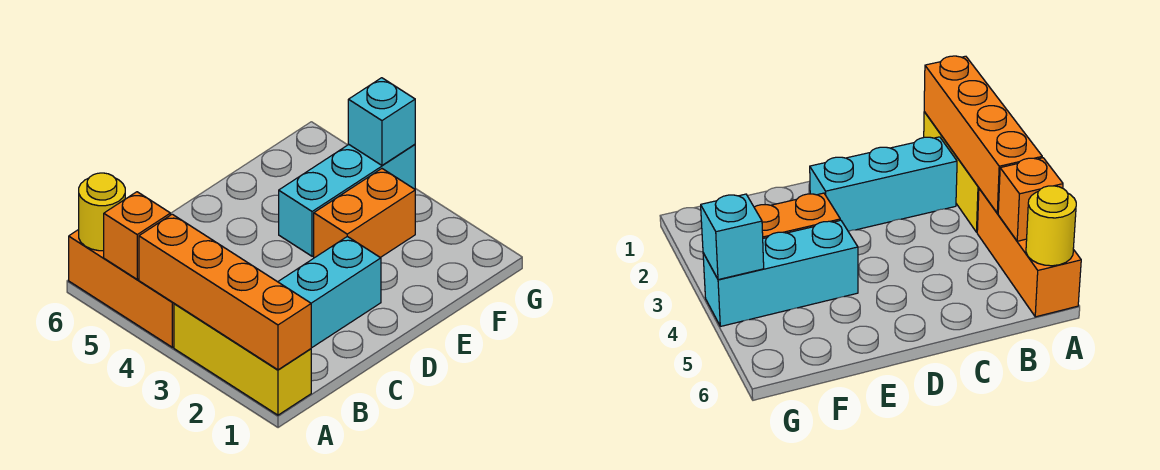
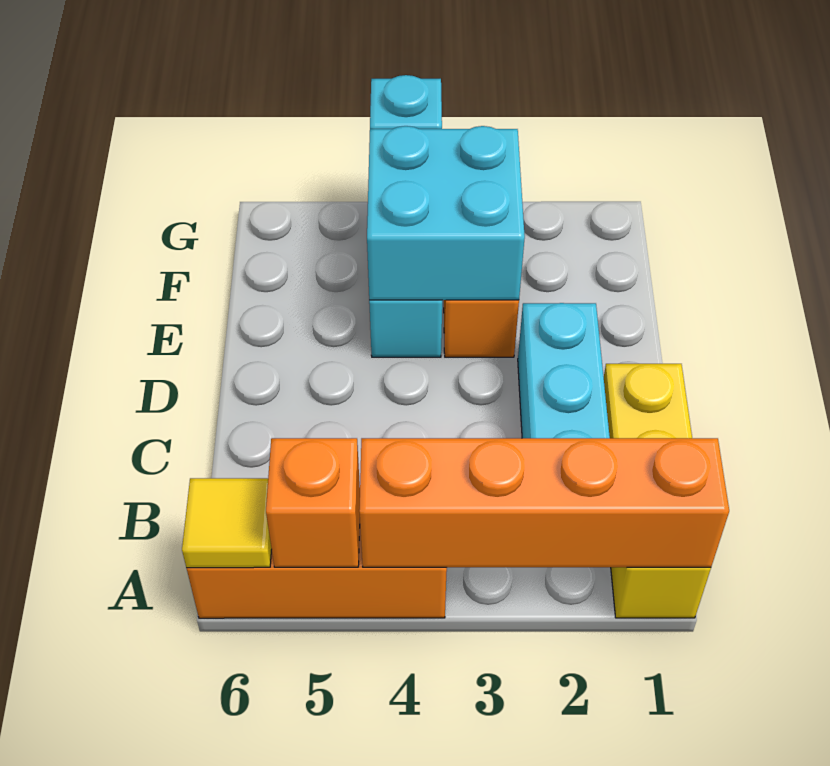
yellow 1x3 brick [174,304,311,415] -> yellow 1x3 brick turned to [604,364,711,618]
yellow 1x1 round brick [79,173,125,251] -> yellow 1x1 tile [182,478,272,568]
none -> cyan 2x2 brick [367,126,525,300]

